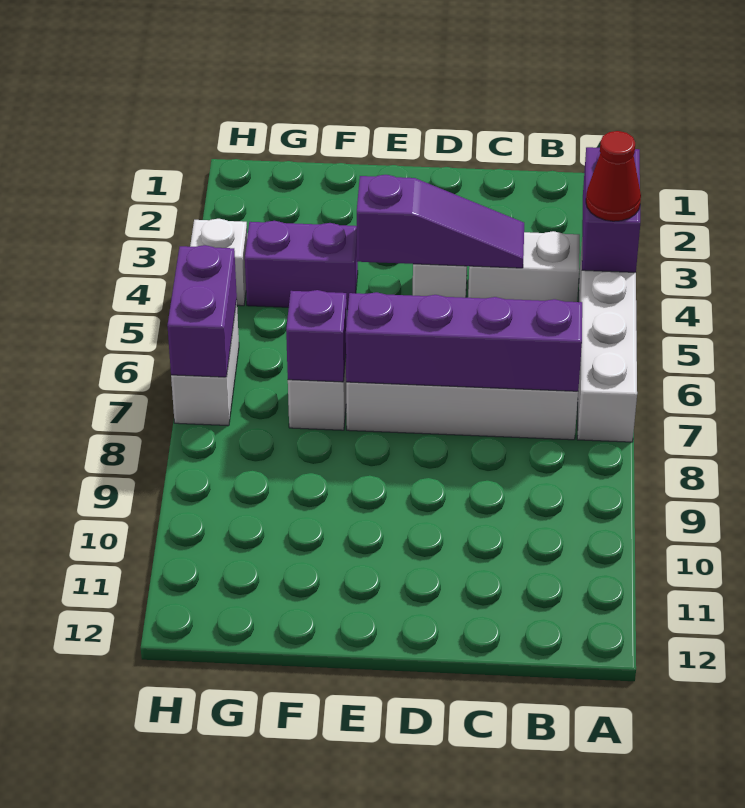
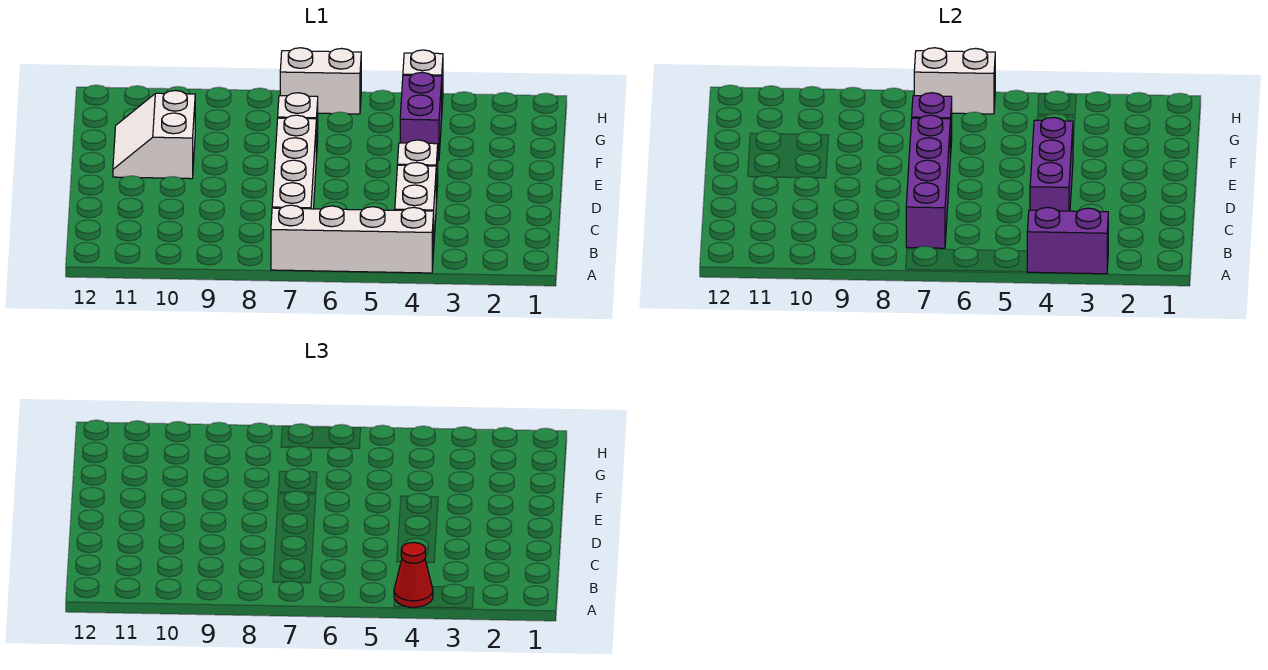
purple 1x3 slope [357,175,524,268] -> purple 1x3 brick [1030,117,1073,211]
none -> white 2x2 slope [113,91,195,179]
purple 1x2 brick [167,245,237,377] -> white 1x2 brick [914,48,995,114]

